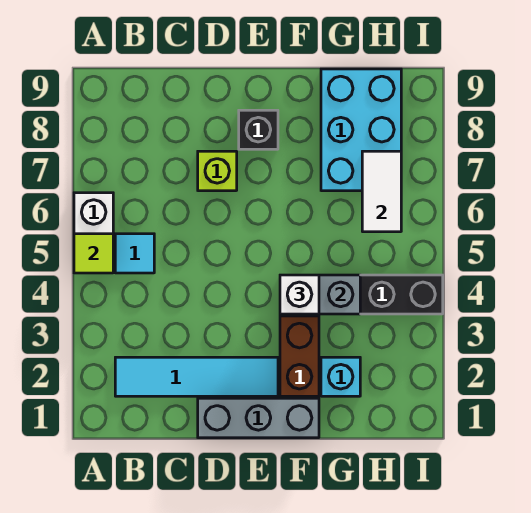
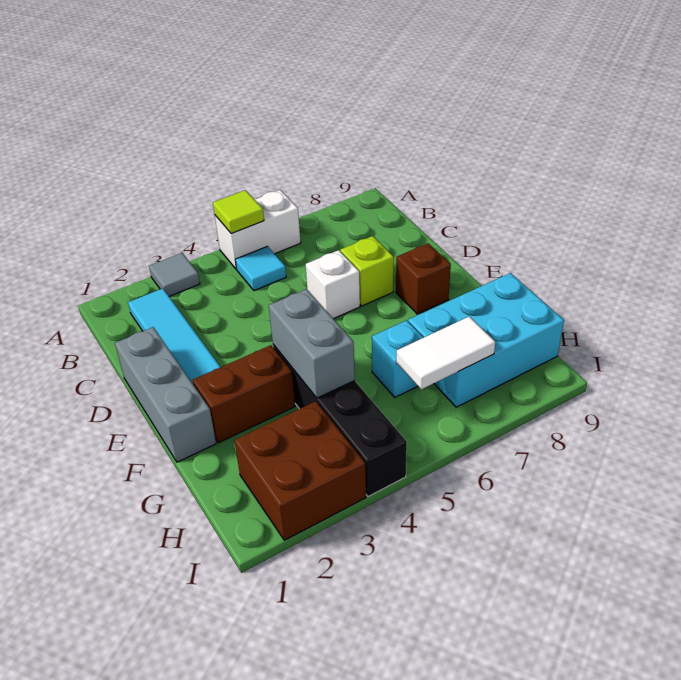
none -> grey 1x1 tile [149,253,200,296]
black 1x1 brick [239,110,278,149] -> brown 1x1 brick [396,243,451,314]
white 1x1 brick [280,275,319,314] -> white 1x1 brick moved to [306,250,360,319]
cyan 1x1 brick [321,357,360,396] -> cyan 1x1 brick moved to [372,320,424,397]
none -> brown 2x2 brick [234,401,366,540]

